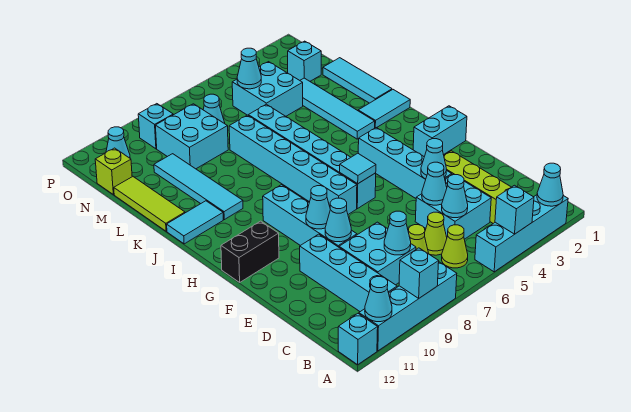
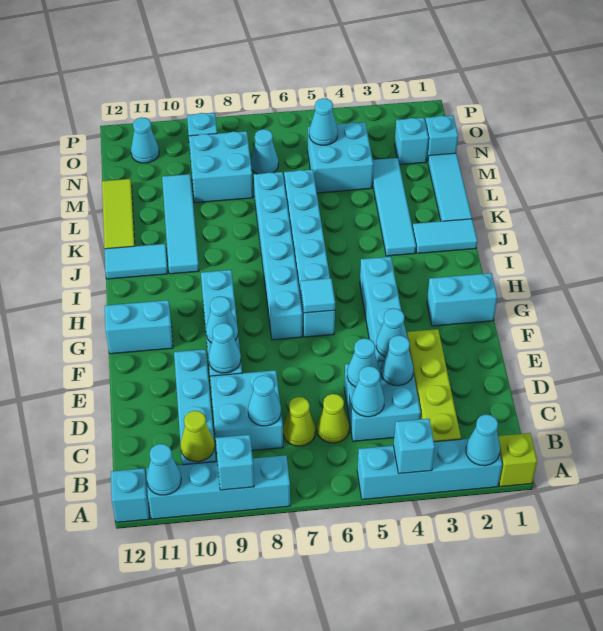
lime 1x1 cone [442,225,468,268] -> lime 1x1 cone moved to [180,411,214,462]
none -> cyan 1x1 cone [381,335,413,386]
black 1x2 brick [221,221,279,282] -> cyan 1x2 brick [105,300,173,354]
none -> cyan 1x1 brick [425,116,458,161]
lime 1x1 brick [95,148,132,195] -> lime 1x1 brick moved to [498,433,537,487]

